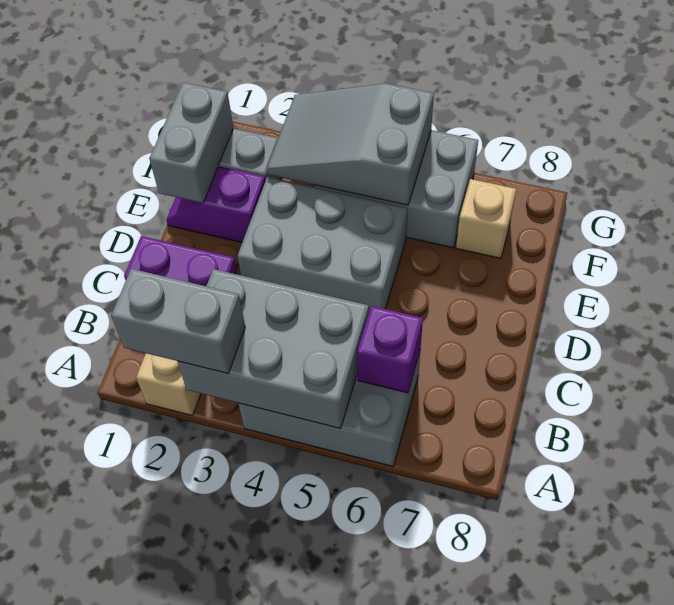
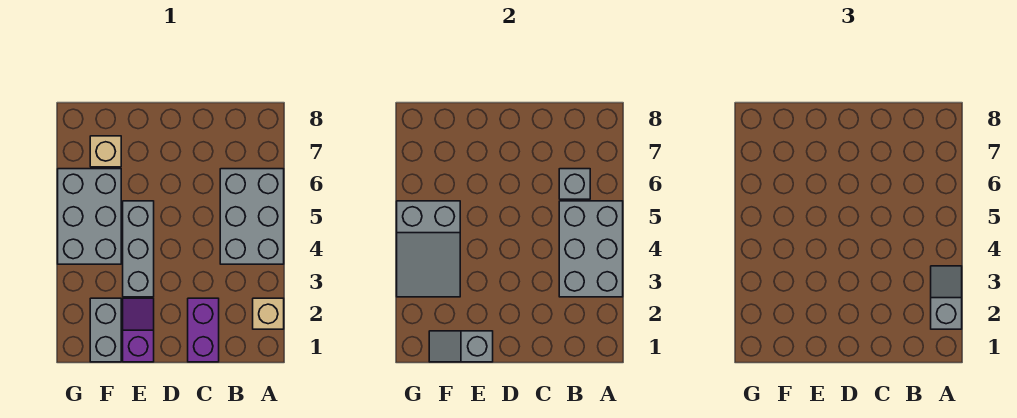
grey 1x2 brick [111,269,245,374] -> grey 1x2 slope [931,266,962,329]
purple 1x1 brick [357,306,423,393] -> grey 1x1 brick [559,169,590,199]
grey 2x3 brick [237,177,408,311] -> grey 1x3 brick [123,201,154,297]
purple 1x2 slope [166,167,265,242] -> purple 1x2 slope turned to [123,298,154,362]
grey 1x2 brick [149,82,234,203] -> grey 1x2 slope [429,331,493,362]

